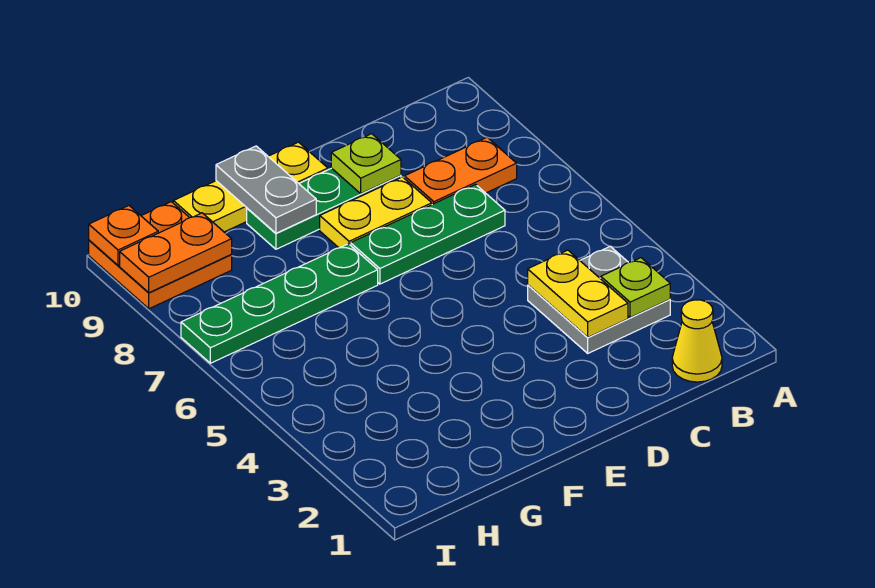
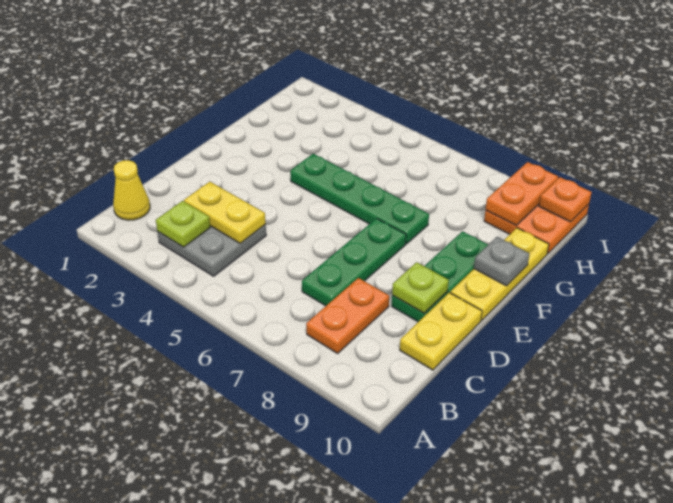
yellow 1x2 plate [320,177,432,248] -> yellow 1x2 plate moved to [400,293,482,370]
green 1x4 plate [181,244,378,363] -> green 1x4 plate turned to [290,154,429,244]
grey 1x2 plate [216,146,316,233] -> grey 1x1 plate [474,237,529,286]

